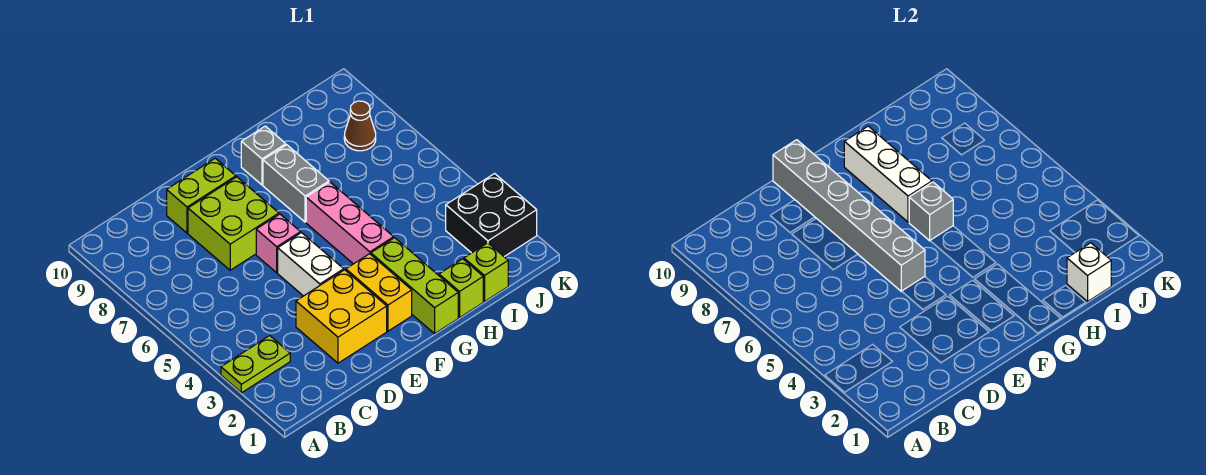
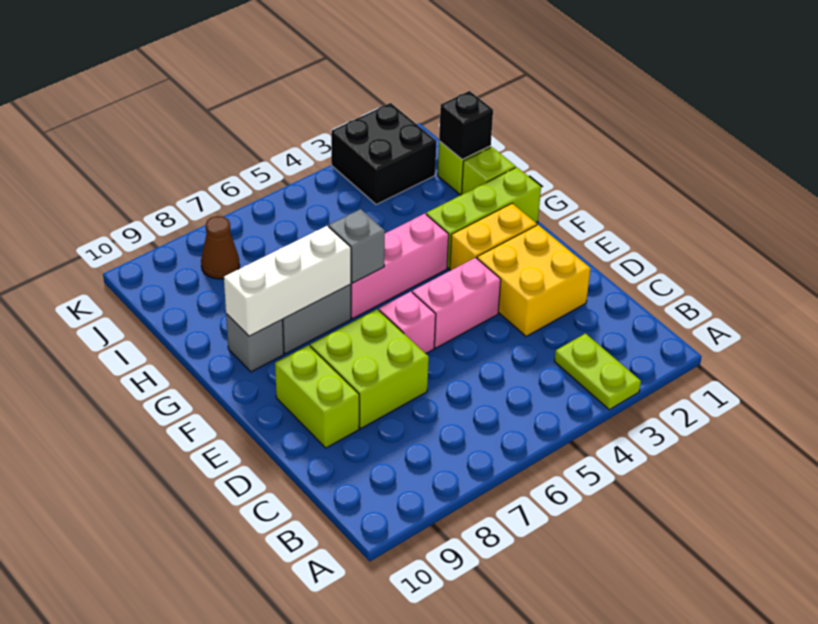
white 1x2 brick [278,233,344,296] -> pink 1x2 brick [412,258,501,348]
grey 1x6 brick [773,140,925,291] -> none
white 1x1 brick [1067,243,1111,302] -> black 1x1 brick [439,91,493,160]

